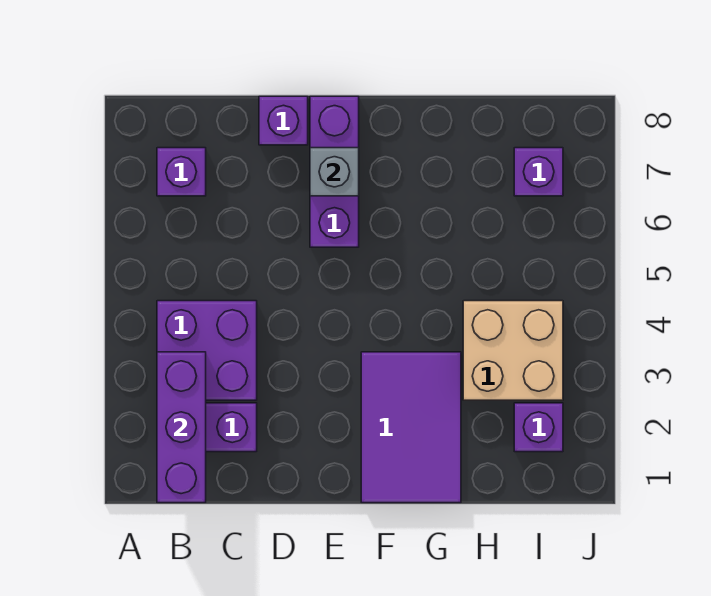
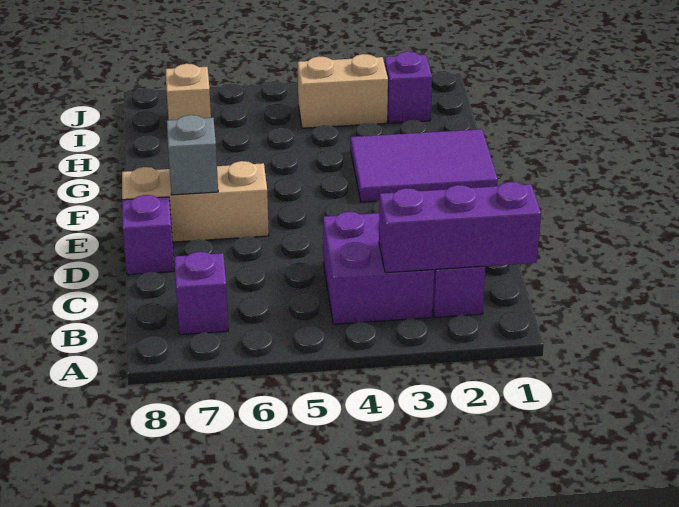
purple 1x3 brick [310,96,359,247] -> tan 1x3 brick [122,161,269,242]
tan 2x2 brick [463,301,563,400] -> tan 1x2 brick [298,54,388,128]
purple 1x1 brick [514,148,563,196] -> tan 1x1 brick [165,64,211,120]

